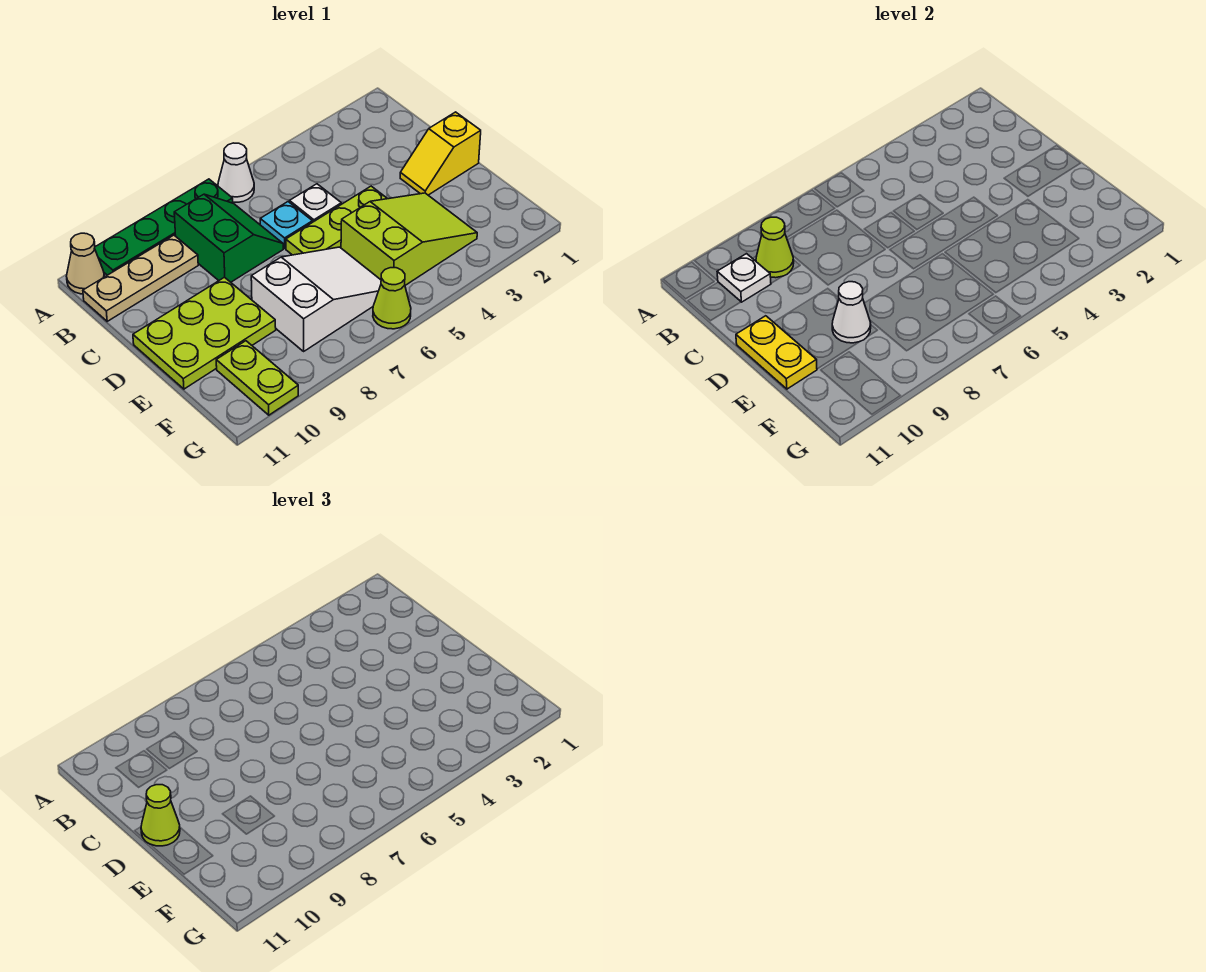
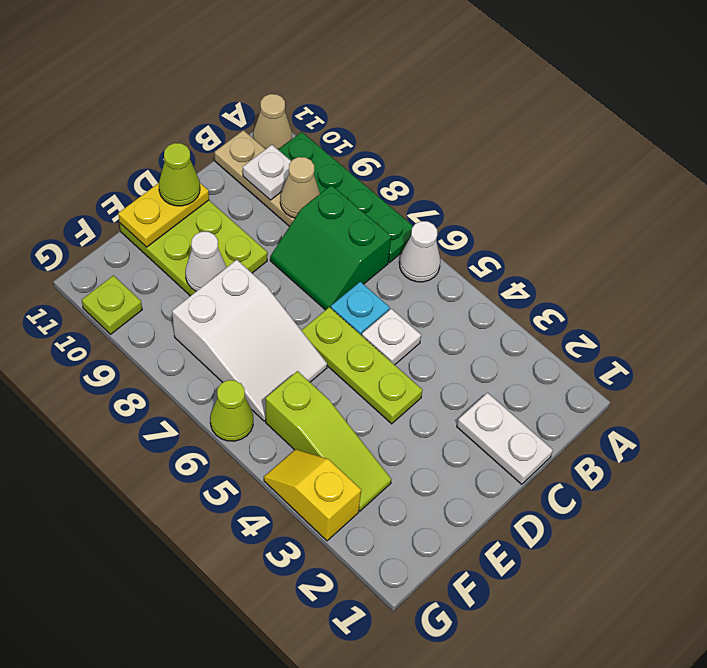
green 2x2 slope [174,194,283,282] -> green 2x2 slope turned to [270,185,391,310]
lime 1x1 cone [756,217,794,278] -> tan 1x1 cone [280,157,320,218]
none -> white 1x2 plate [457,393,553,484]
yellow 1x2 slope [400,112,481,195] -> yellow 1x2 slope moved to [264,449,361,541]
lime 2x3 slope [341,193,477,285] -> lime 1x3 slope [266,371,391,511]
lime 1x2 plate [216,341,298,415] -> lime 1x1 plate [82,275,142,334]

